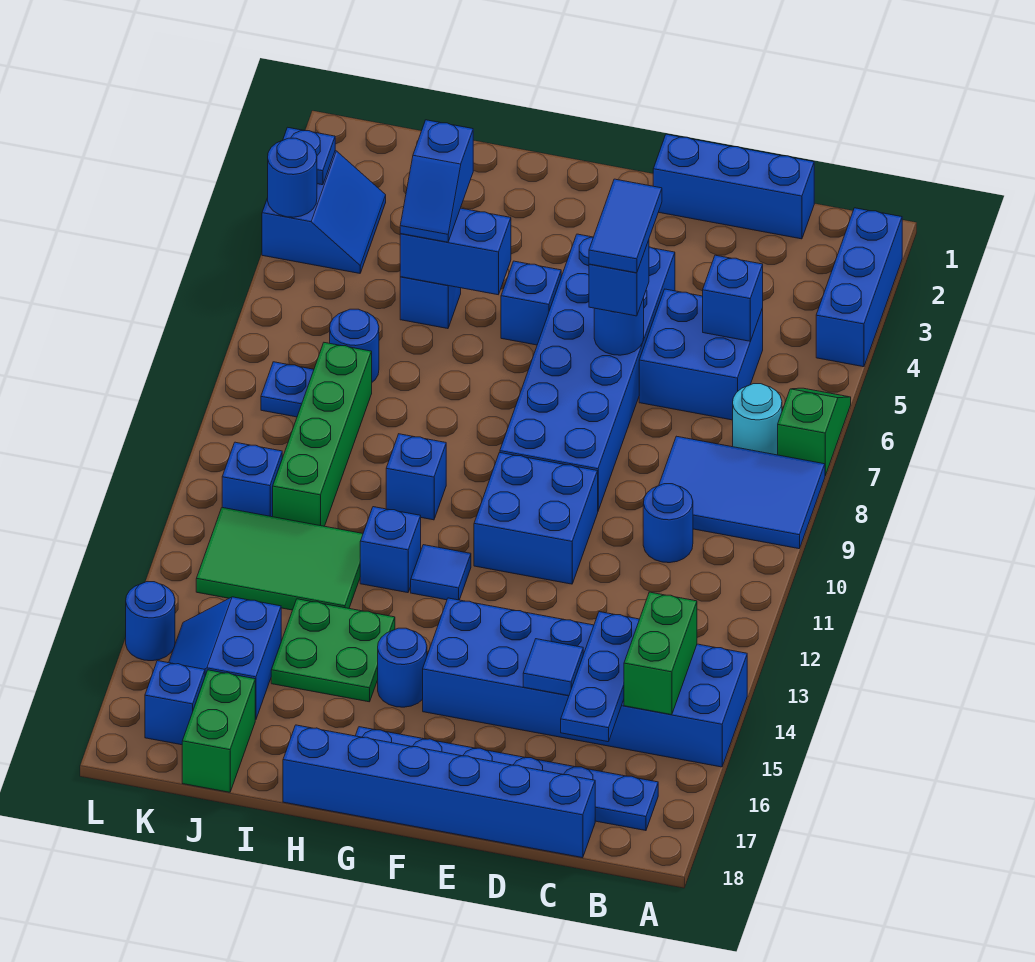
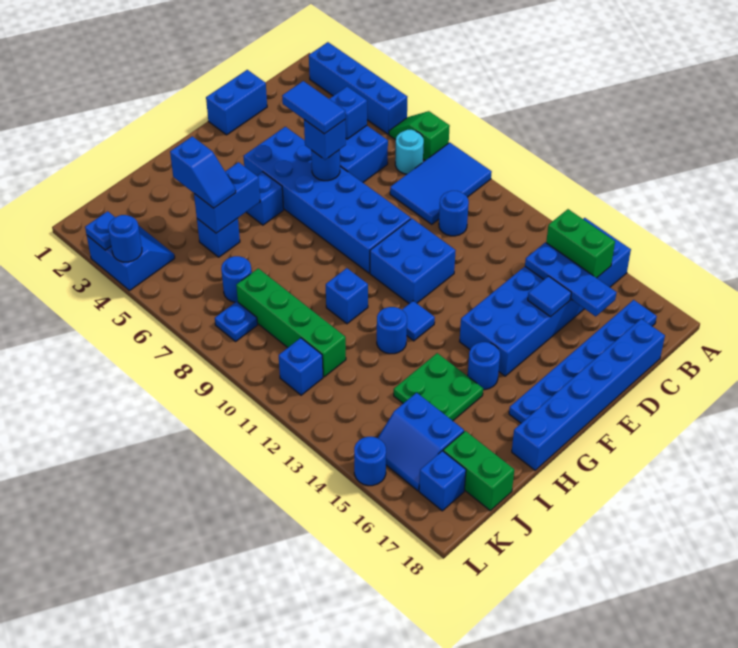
blue 1x3 brick [816,208,902,367] -> blue 1x4 brick [309,42,407,134]
blue 1x3 brick [653,134,814,239] -> blue 1x2 brick [206,70,267,135]
blue 1x1 brick [360,507,421,593] -> blue 1x1 round brick [377,307,407,354]
green 2x3 tile [196,508,363,610] -> none

